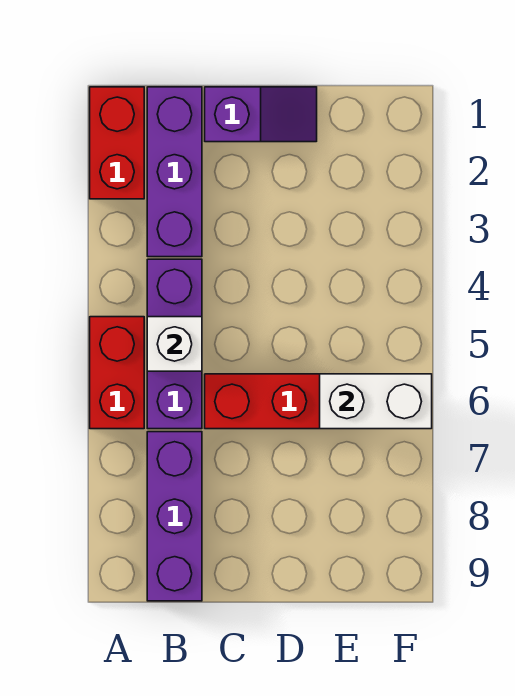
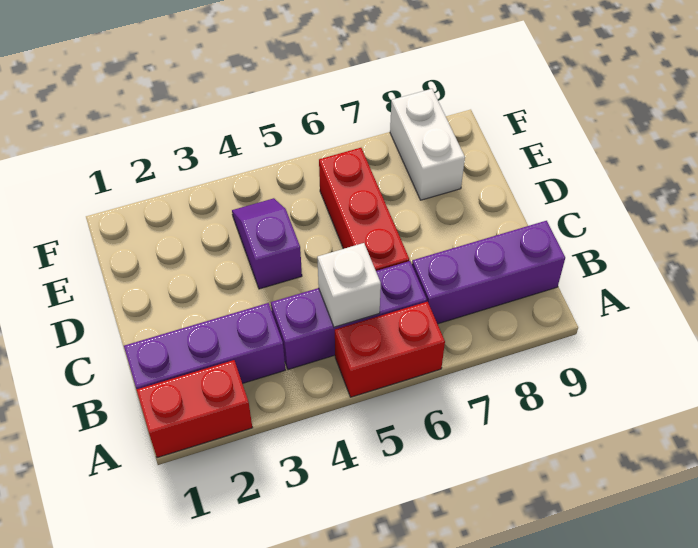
purple 1x2 slope [205,87,317,142] -> purple 1x2 slope moved to [232,198,302,289]
white 1x2 brick [320,374,432,429] -> white 1x2 brick moved to [390,89,465,200]

